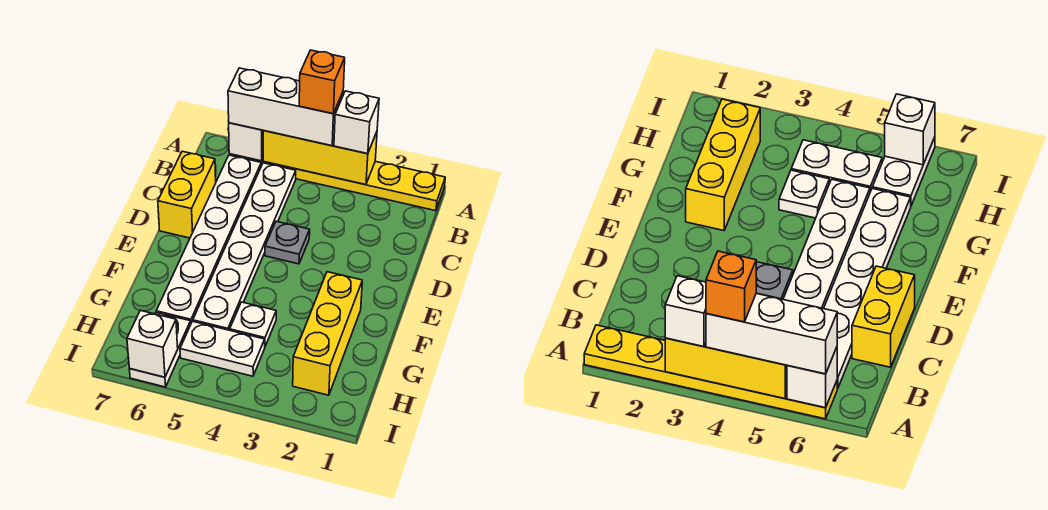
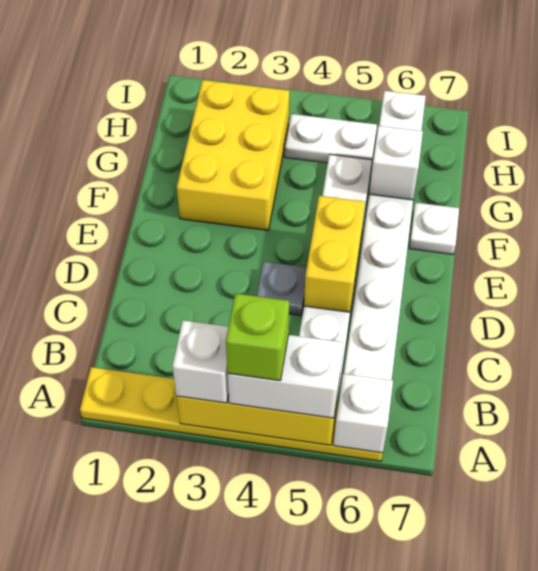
white 1x3 brick [228,68,343,146] -> white 1x2 brick [228,335,343,418]
orange 1x1 brick [299,50,345,114] -> lime 1x1 brick [226,293,289,381]
yellow 1x2 brick [158,151,216,238] -> yellow 1x2 brick moved to [304,196,365,312]
yellow 1x3 brick [293,272,362,395] -> yellow 2x3 brick [177,80,289,230]
white 1x1 plate [230,302,276,346] -> white 1x1 plate moved to [409,202,459,254]
white 1x1 brick [127,310,178,377] -> white 1x1 brick moved to [369,126,423,200]

